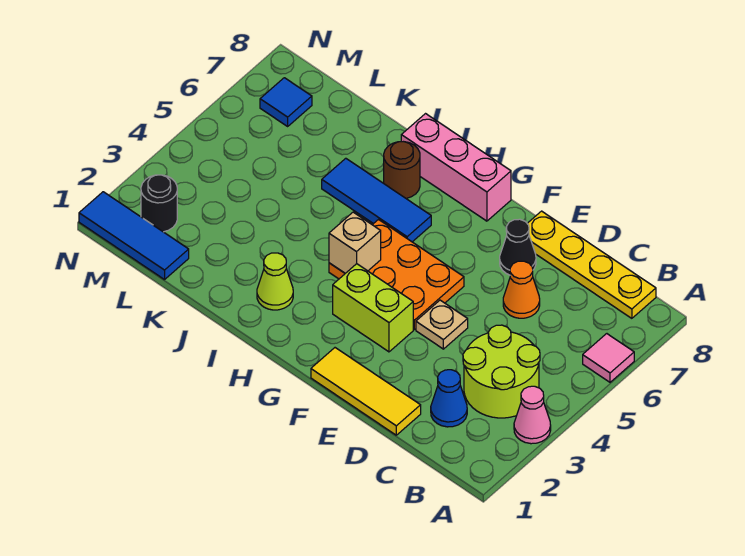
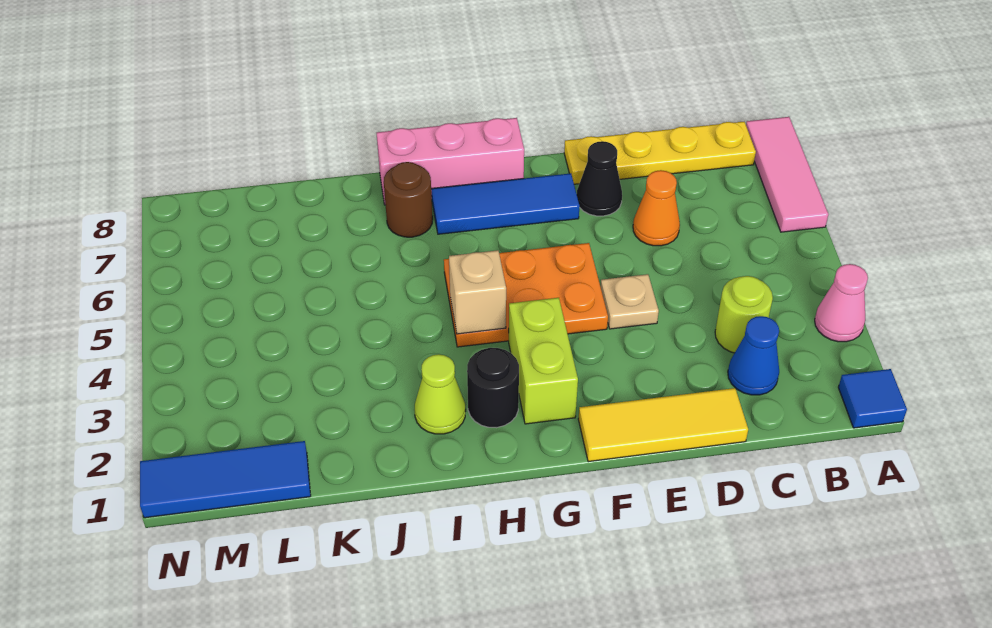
pink 1x1 tile [583,334,634,382] -> pink 1x3 tile [746,117,828,232]
lime 2x2 round brick [463,325,540,418] -> lime 1x1 round brick [715,276,773,353]
lime 1x2 brick [333,264,413,352] -> lime 1x2 brick turned to [509,298,578,424]
blue 1x3 tile [322,158,431,242] -> blue 1x3 tile moved to [431,173,579,234]
black 1x1 round brick [141,175,177,232] -> black 1x1 round brick moved to [467,348,519,428]
blue 1x1 tile [260,78,312,126] -> blue 1x1 tile moved to [838,369,907,428]

